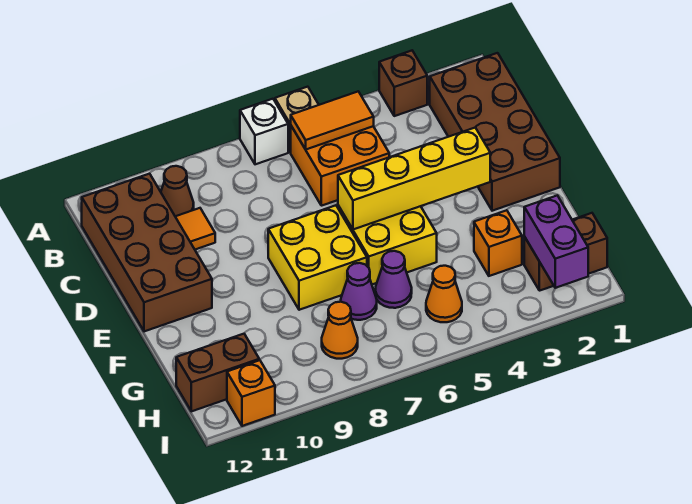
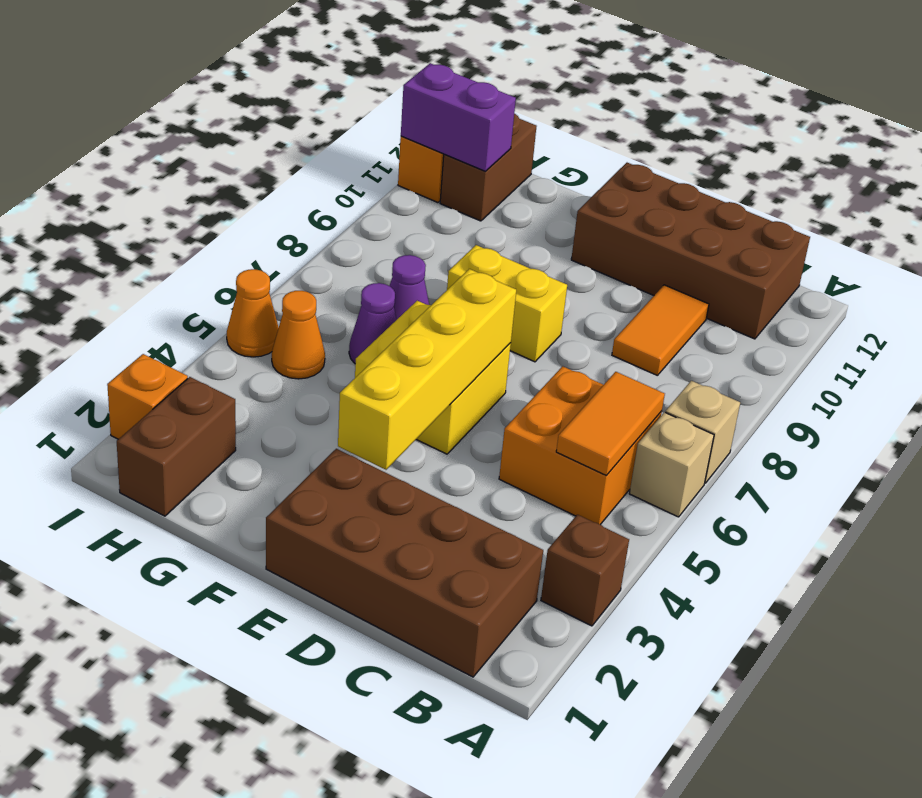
white 1x1 brick [240,99,288,164] -> tan 1x1 brick [665,381,740,483]
brown 1x1 cone [161,166,194,216] -> none
orange 1x1 tile [175,208,215,250] -> orange 1x2 tile [612,285,709,376]
yellow 2x2 brick [268,205,367,310] -> yellow 1x2 brick [447,245,567,362]
orange 1x1 brick [474,210,522,276] -> orange 1x1 brick moved to [107,354,188,439]
purple 1x2 brick [524,195,588,288] -> purple 1x2 brick moved to [401,63,516,171]
orange 1x1 cone [322,302,358,359] -> orange 1x1 cone moved to [227,269,279,357]

